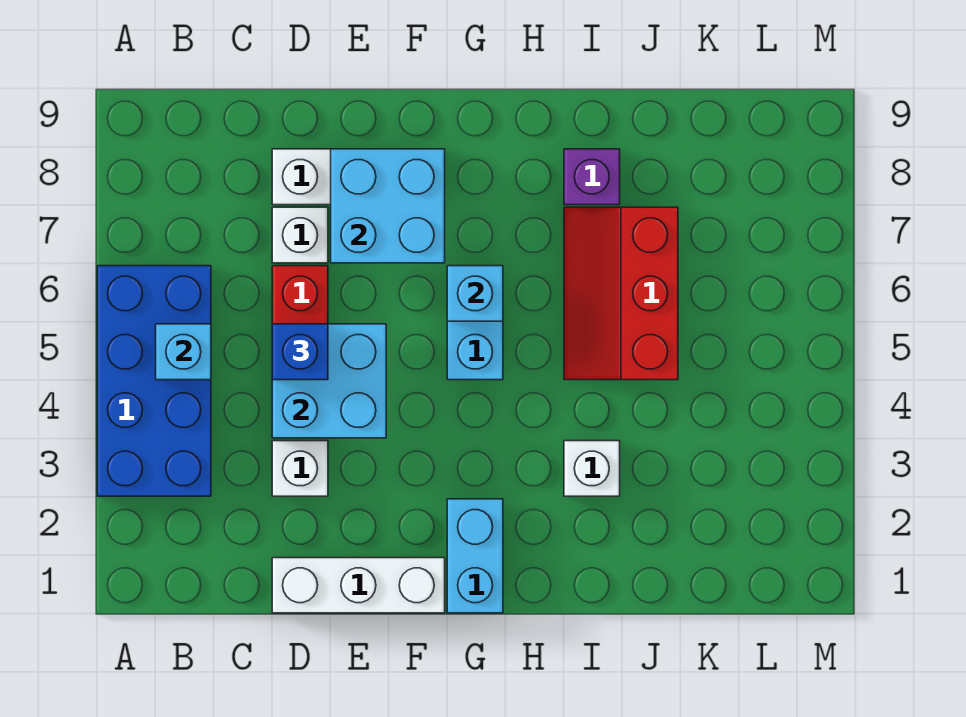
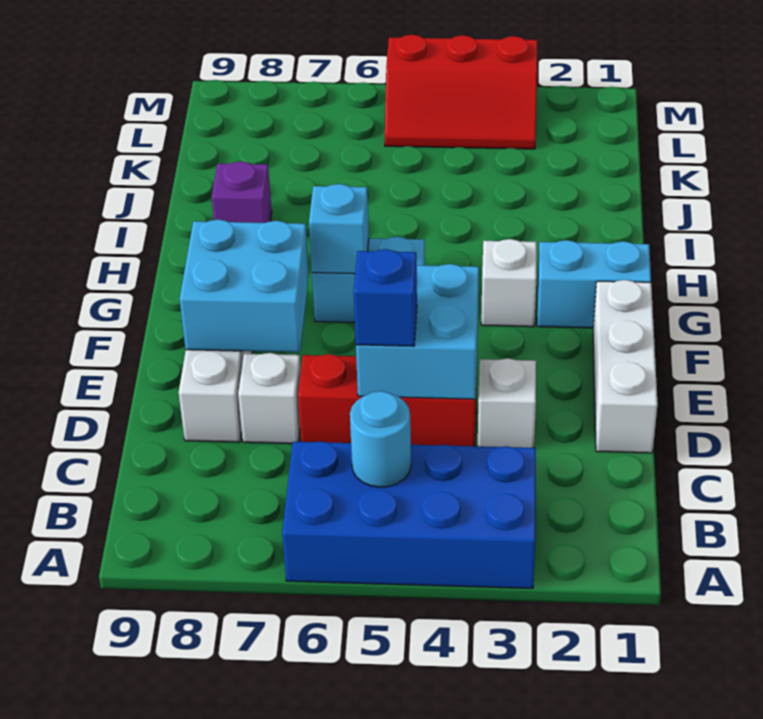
cyan 1x1 brick [156,324,211,380] -> cyan 1x1 round brick [350,391,411,487]
white 1x1 brick [564,441,620,496] -> white 1x1 brick moved to [481,239,537,327]
red 2x3 slope [564,207,678,380] -> red 2x3 slope moved to [385,35,537,149]

